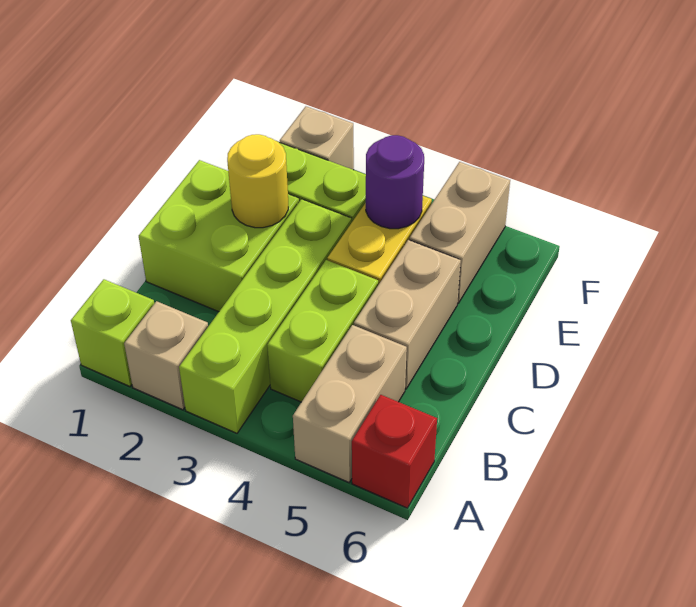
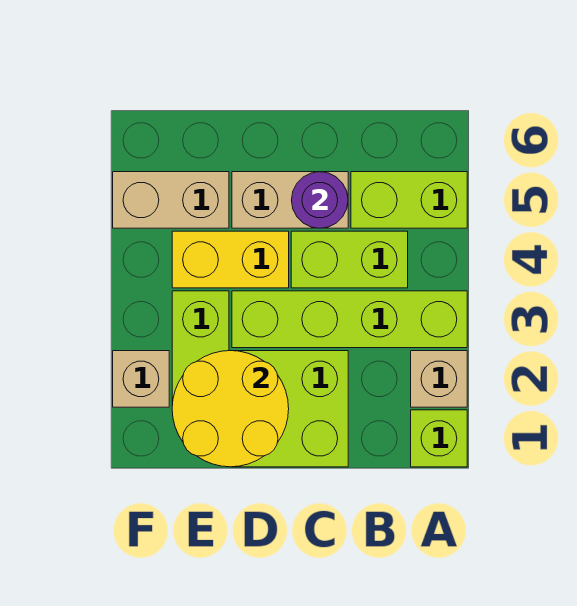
tan 1x2 brick [293,325,407,482] -> lime 1x2 brick [351,172,467,228]
red 1x1 brick [352,395,437,508] -> none
yellow 1x1 round brick [227,134,288,228] -> yellow 2x2 round brick [172,351,289,467]
purple 1x1 round brick [366,135,424,229] -> purple 1x1 round brick moved to [292,172,348,228]

